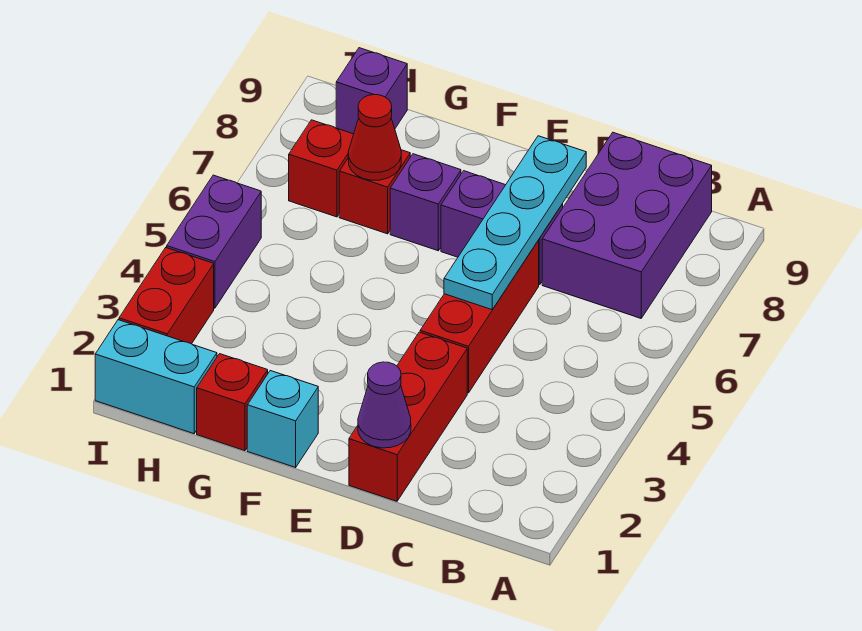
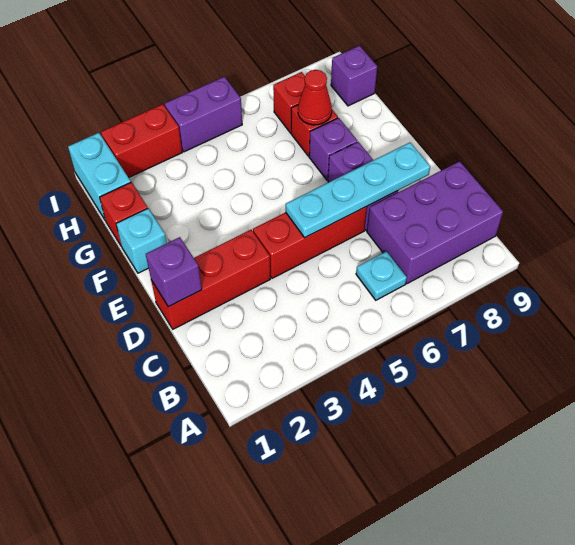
none -> cyan 1x1 plate [356,251,407,300]
purple 1x1 cone [358,362,411,448] -> purple 1x1 brick [146,237,202,307]

